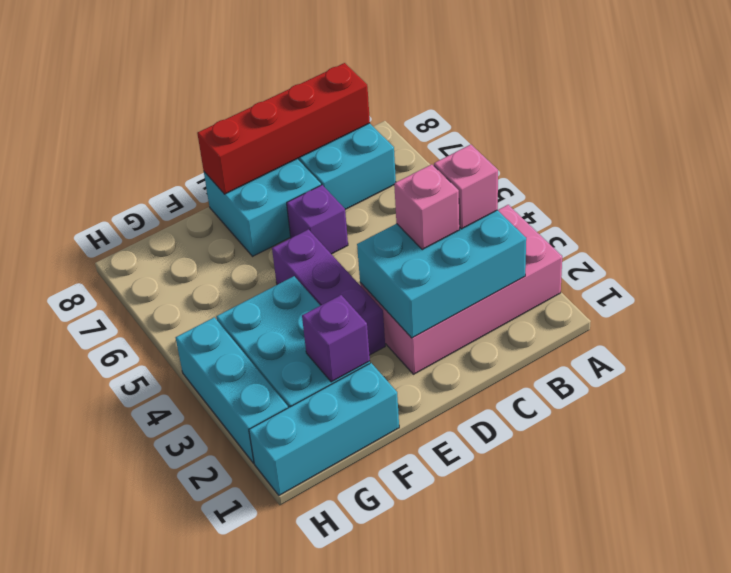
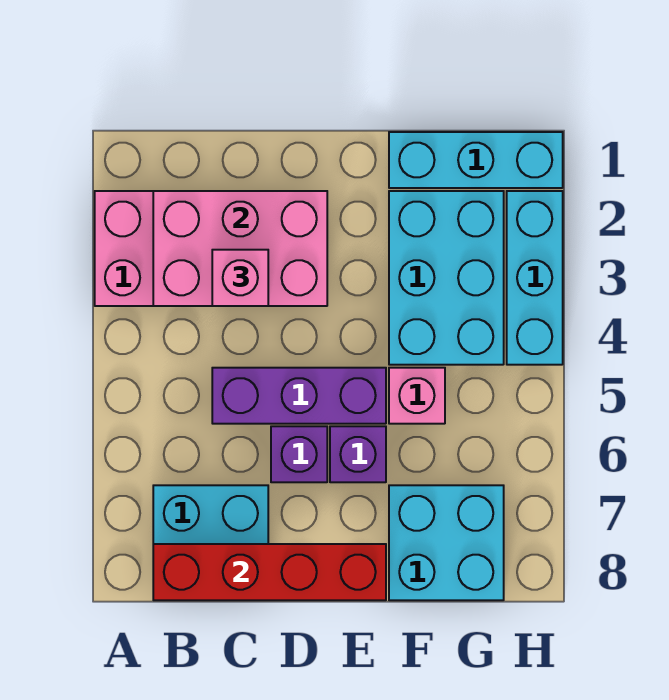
cyan 2x3 brick [357,210,526,338] -> pink 2x3 brick [153,191,327,306]
pink 1x1 brick [434,145,498,229] -> pink 1x1 brick moved to [389,368,445,424]
cyan 2x2 brick [204,159,321,256] -> cyan 2x2 brick moved to [389,485,504,600]
purple 1x3 brick [272,229,385,355] -> purple 1x3 brick turned to [212,368,386,424]
purple 1x1 brick [302,295,370,382] -> purple 1x1 brick moved to [330,426,386,482]

